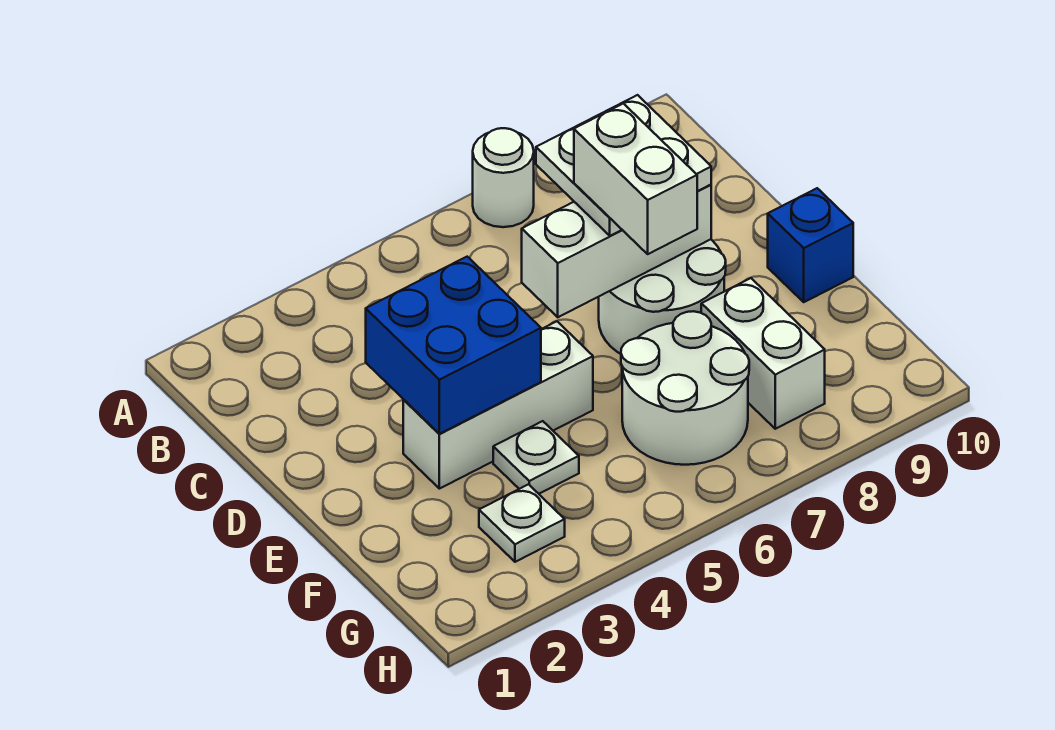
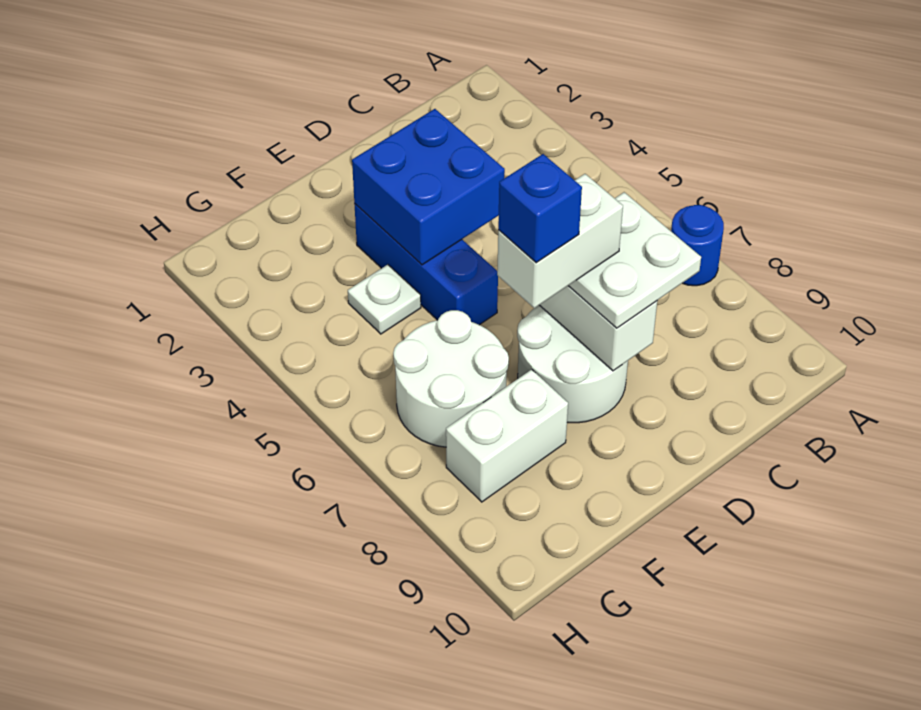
white 1x1 round brick [473,128,534,227] -> blue 1x1 round brick [671,205,724,286]
white 1x3 brick [403,321,593,489] -> blue 1x3 brick [354,203,498,325]
blue 1x1 brick [768,188,853,302] -> blue 1x1 brick moved to [498,154,582,263]
white 1x1 plate [479,484,565,562] -> none

